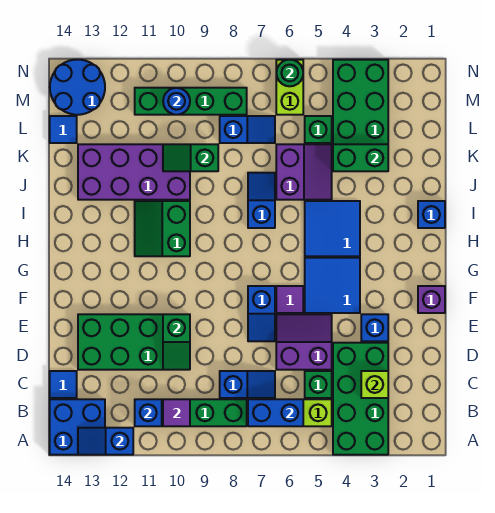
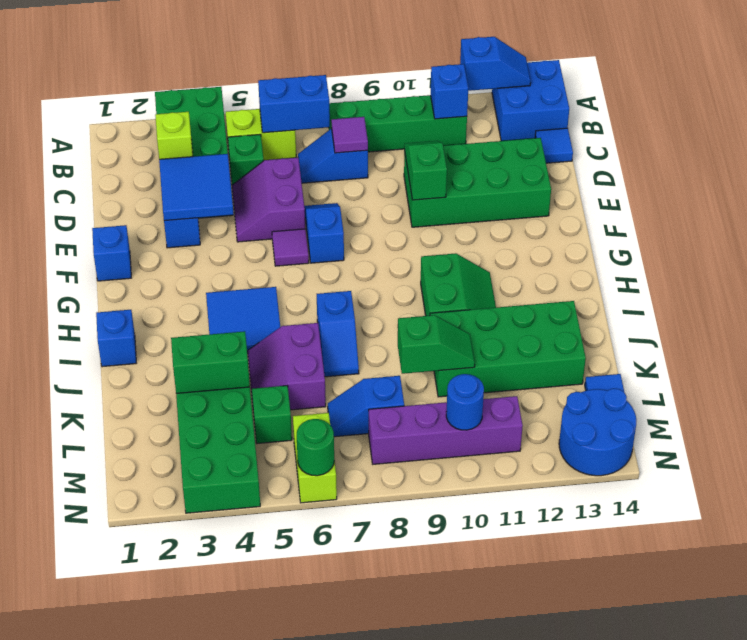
purple 1x1 tile [163,399,190,426] -> purple 1x1 tile moved to [331,117,368,153]
purple 2x2 slope [276,314,332,370] -> purple 2x2 slope turned to [232,157,305,242]
purple 1x1 brick [418,286,445,313] -> blue 1x1 brick [92,225,131,281]
blue 2x2 tile [305,258,360,313] -> blue 2x2 tile moved to [159,154,234,221]
purple 2x4 brick [78,144,190,200] -> green 2x4 brick [430,301,586,397]
green 1x4 brick [135,88,247,115] -> purple 1x4 brick [369,396,523,464]

